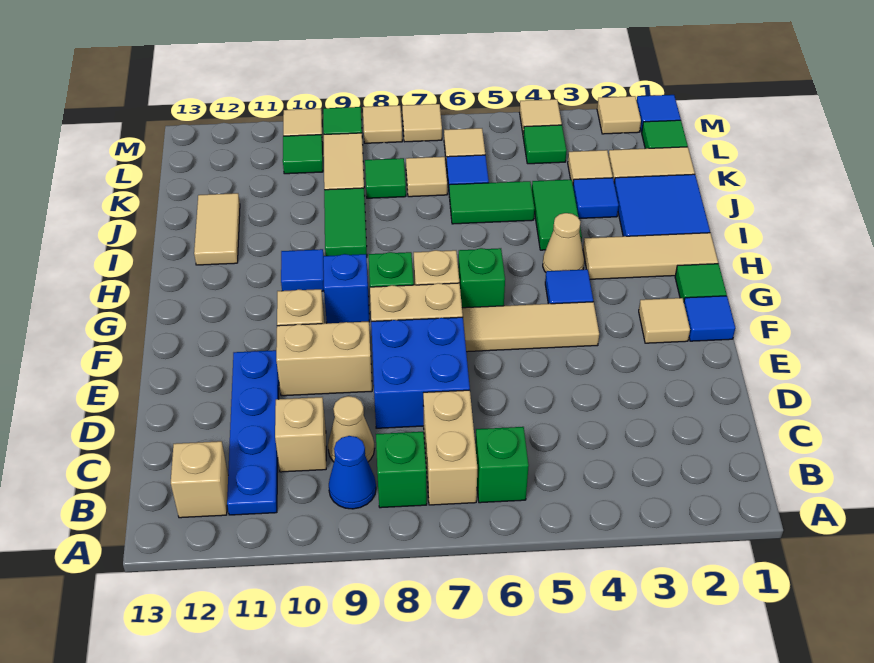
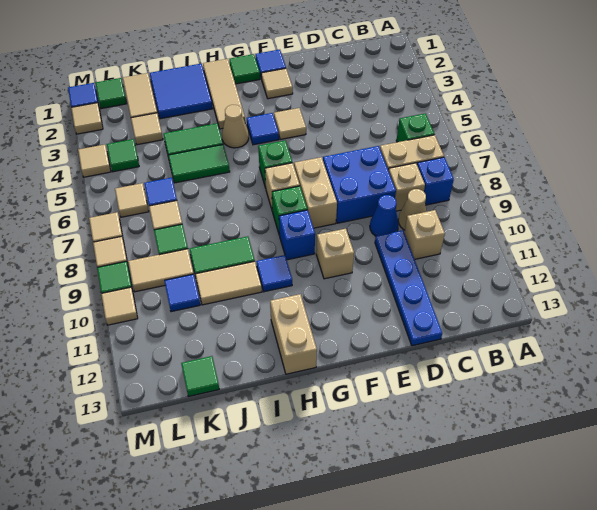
green 1x1 brick [376,432,427,508] -> blue 1x1 brick [417,157,454,205]
blue 1x1 cone [329,436,376,509] -> blue 1x1 cone moved to [370,195,399,236]
blue 1x4 plate [227,350,279,515] -> blue 1x4 plate turned to [375,230,442,346]
tan 1x1 brick [171,441,228,518] -> tan 1x1 brick moved to [389,163,425,211]
tan 1x2 brick [276,322,372,396] -> tan 1x2 brick moved to [270,294,317,374]
tan 1x3 tile [462,302,599,352] -> tan 1x1 tile [274,108,306,139]
tan 1x2 tile [194,193,240,265] -> tan 1x2 tile moved to [195,261,262,305]
blue 1x1 tile [573,178,619,219] -> blue 1x1 tile moved to [164,274,200,312]
green 1x2 tile [449,181,534,224] -> green 1x2 tile turned to [168,145,230,183]
green 1x1 tile [283,135,323,174] -> green 1x1 tile moved to [181,356,219,396]

